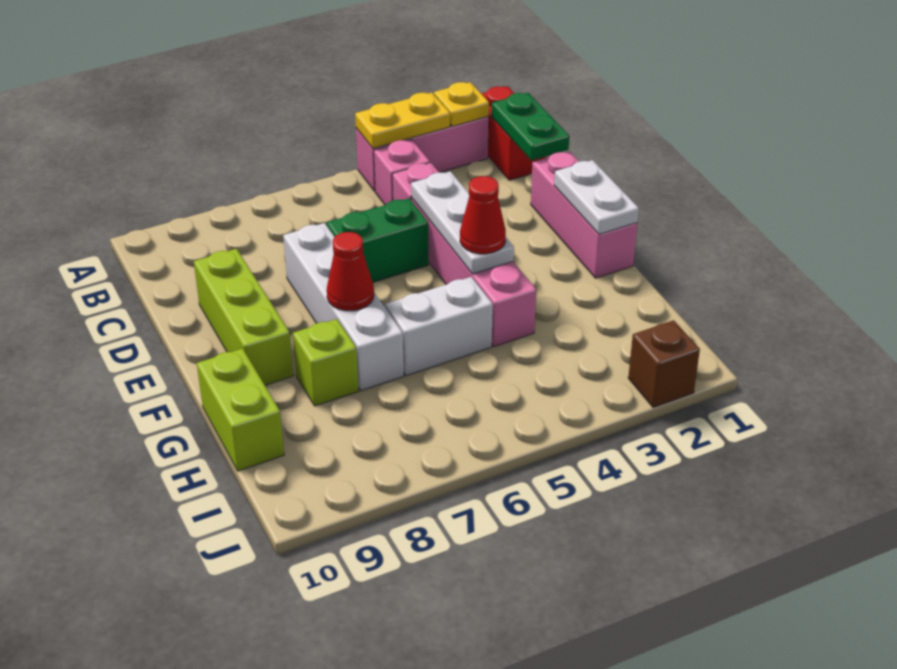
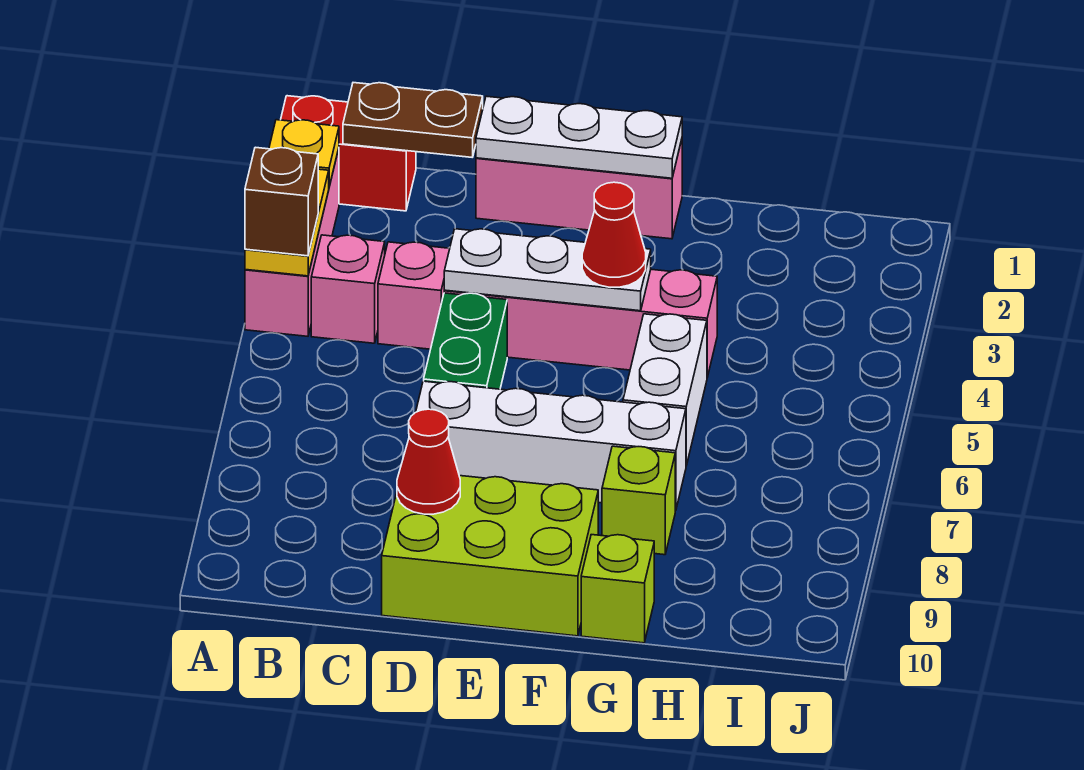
green 1x2 plate [492,93,569,160] -> brown 1x2 plate [343,83,483,157]
lime 1x3 brick [194,249,293,385] -> lime 2x3 brick [382,476,598,636]
white 1x2 plate [554,160,639,234] -> white 1x3 plate [476,96,682,178]
red 1x1 cone [327,232,374,311] -> red 1x1 cone moved to [397,409,460,514]
lime 1x2 brick [197,349,284,471] -> lime 1x1 brick [581,535,654,643]
brown 1x1 brick [628,320,700,408] -> brown 1x1 brick moved to [245,147,318,256]

